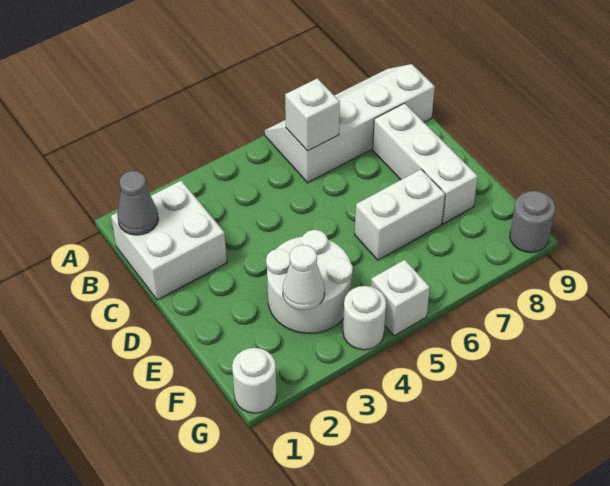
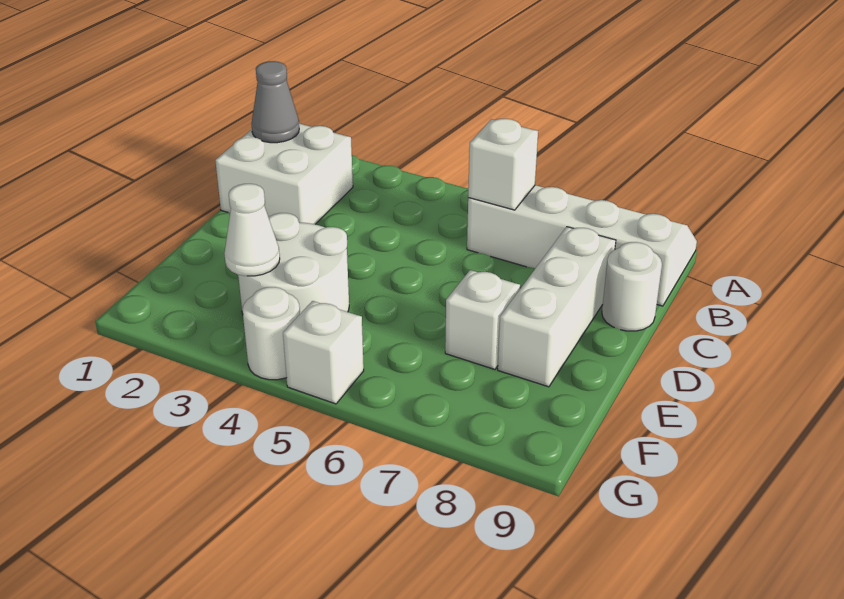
white 1x2 brick [355,169,445,260] -> white 1x1 brick [445,270,520,369]
white 1x1 round brick [232,348,277,413] -> white 1x1 round brick moved to [602,242,662,331]
grey 1x1 round brick [510,191,555,253] -> none

